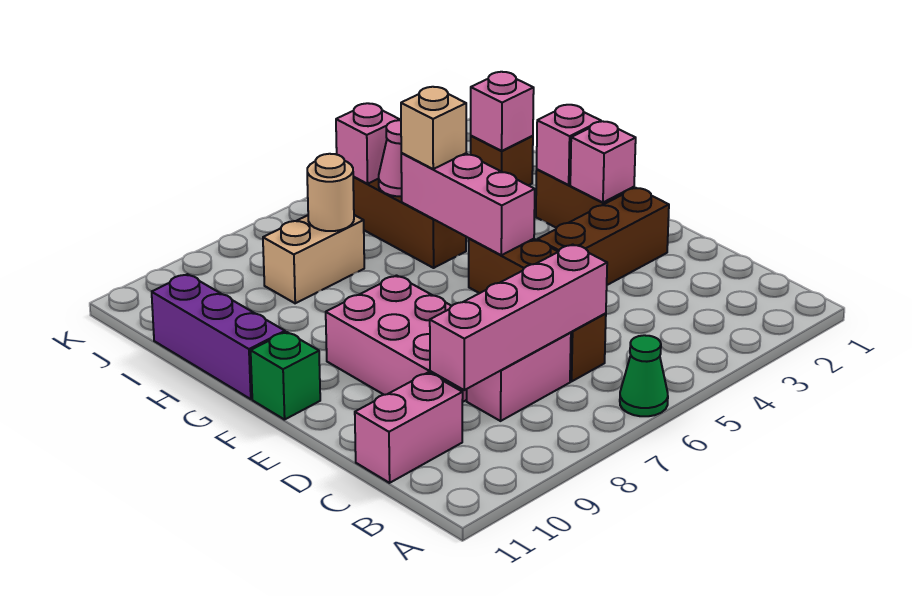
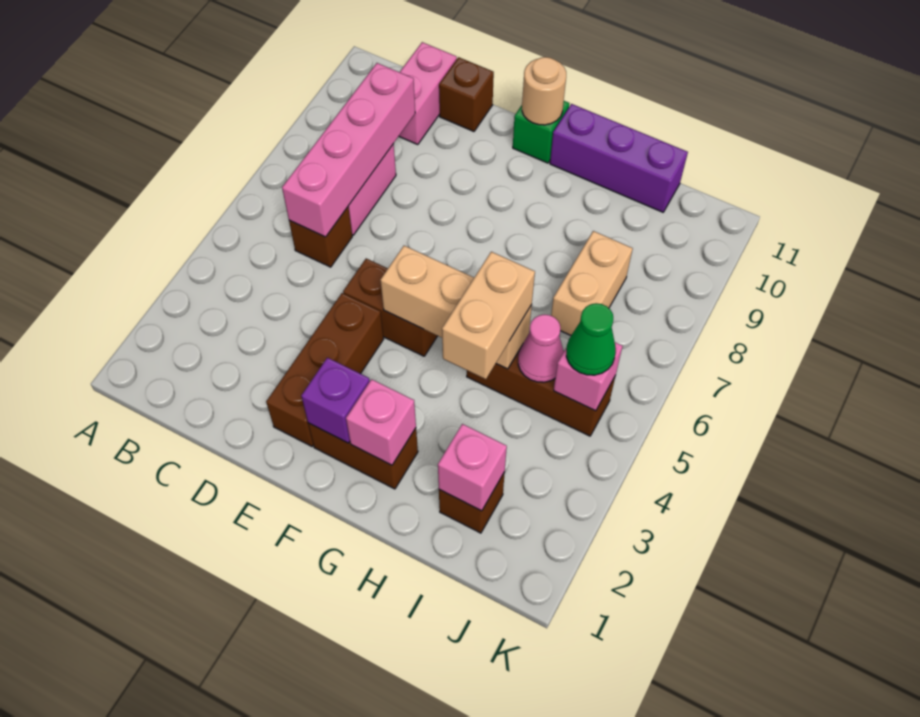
green 1x1 cone [620,335,668,416] -> green 1x1 cone moved to [566,303,616,375]
pink 2x3 brick [326,276,467,402] -> none
none -> brown 1x1 brick [439,57,494,131]
pink 1x1 brick [570,121,636,202] -> purple 1x1 brick [301,358,370,443]
pink 1x3 brick [401,153,535,255] -> tan 1x3 brick [380,246,532,369]
tan 1x1 brick [401,87,466,169] -> tan 1x2 brick [442,252,535,379]
tan 1x1 round brick [307,154,354,231] -> tan 1x1 round brick moved to [522,57,566,125]

